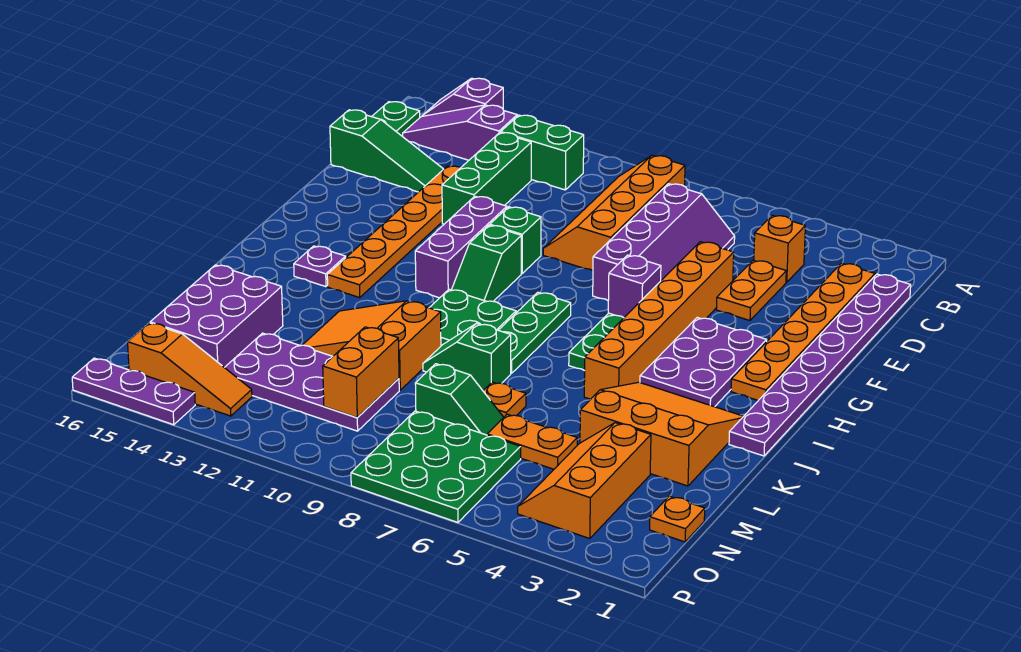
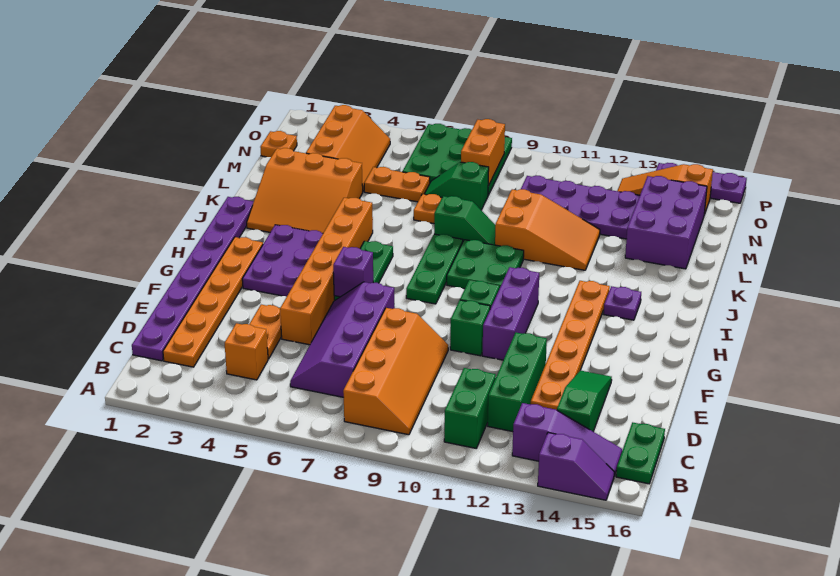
green 1x2 brick [501,115,584,190] -> green 1x2 brick turned to [444,368,496,448]
green 1x3 slope [330,110,443,192] -> green 1x3 slope turned to [557,370,612,431]
orange 1x2 brick [323,327,399,418] -> orange 1x2 brick moved to [461,119,505,186]

